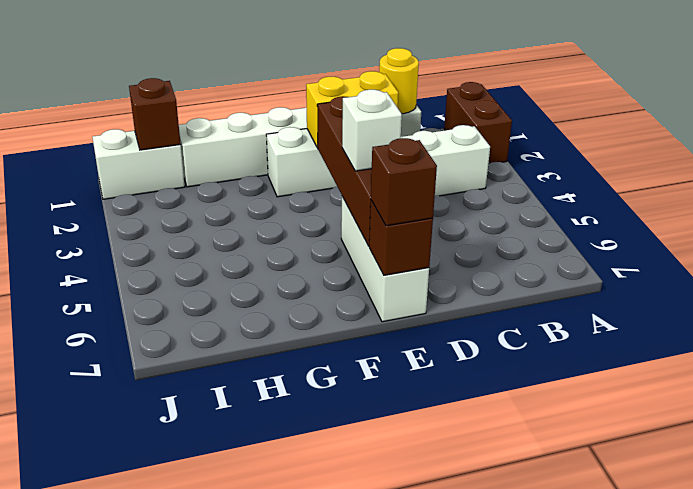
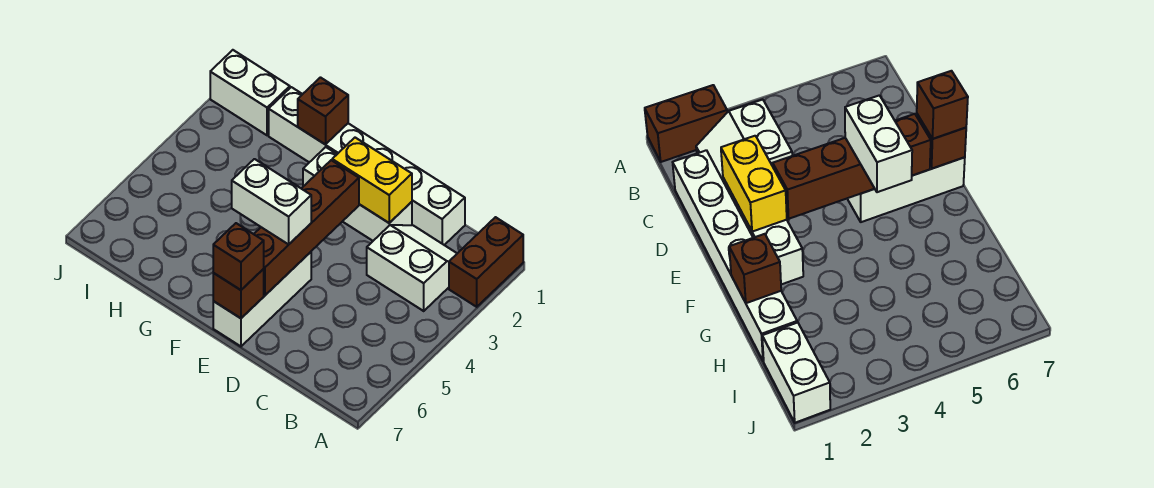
yellow 1x1 round brick [379,48,419,114] -> none
white 1x1 brick [342,90,402,171] -> white 1x2 brick [232,159,311,244]
brown 1x1 brick [129,78,181,150] -> brown 1x1 brick moved to [298,78,348,144]

